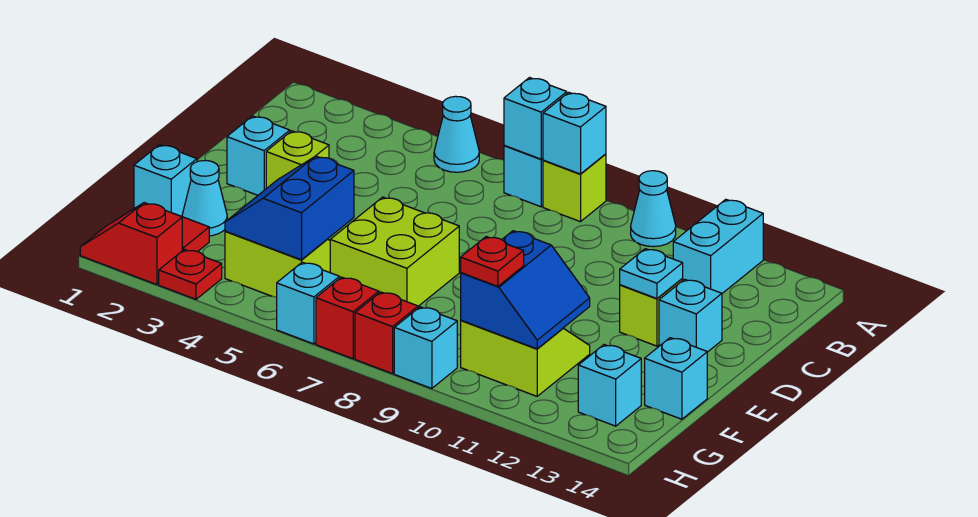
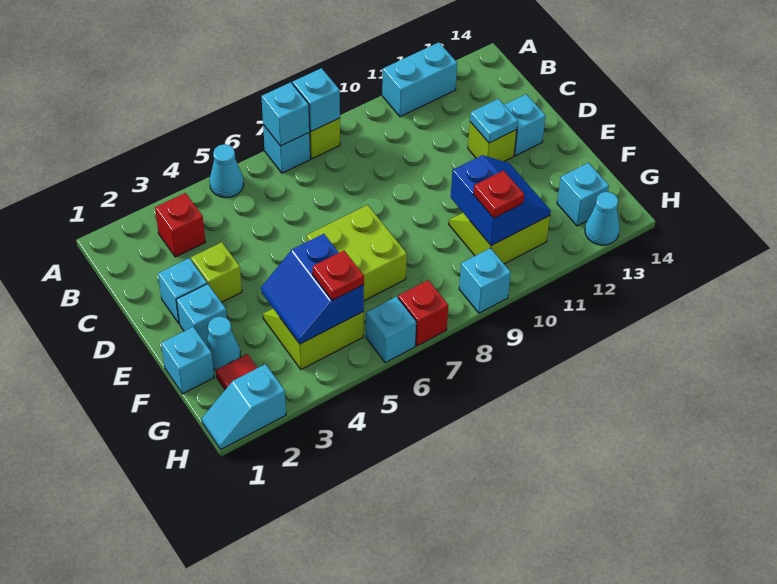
cyan 1x1 cone [631,171,676,247] -> cyan 1x1 cone moved to [585,192,620,245]
cyan 1x2 brick [673,199,763,293] -> cyan 1x2 brick turned to [382,42,457,117]
cyan 1x1 brick [645,338,707,419] -> cyan 1x1 brick moved to [176,284,227,344]
red 1x2 slope [80,203,182,285] -> cyan 1x2 slope [202,364,286,449]
red 1x1 plate [159,249,222,299] -> red 1x1 plate moved to [313,251,364,300]
red 1x1 brick [355,292,418,374] -> red 1x1 brick moved to [155,193,205,257]

